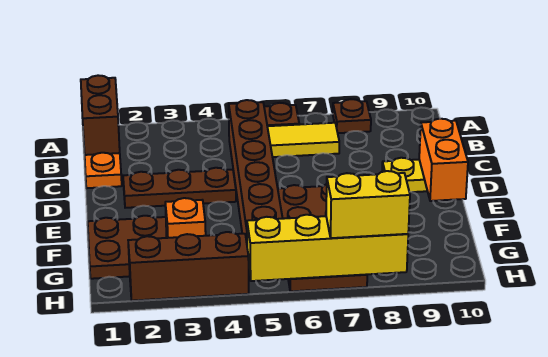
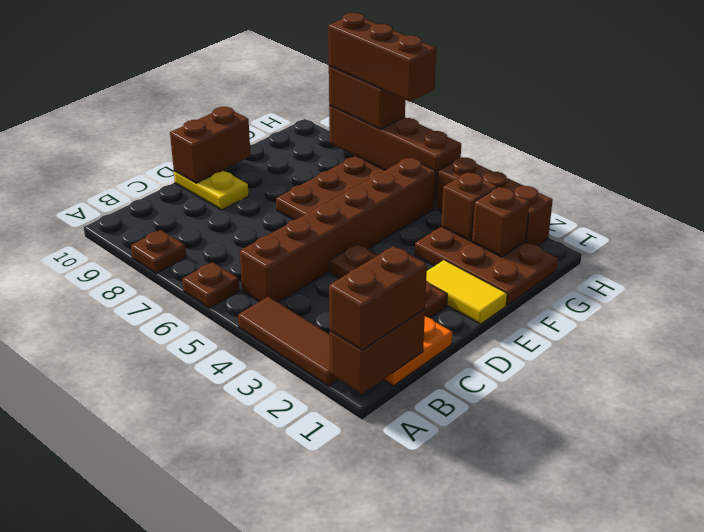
none -> brown 1x2 brick [329,246,427,350]
none -> brown 1x3 tile [238,297,339,386]
yellow 1x2 tile [267,123,339,157] -> yellow 1x2 tile moved to [426,260,507,324]
orange 1x2 brick [419,119,468,201] -> brown 1x2 brick [170,107,251,183]
none -> brown 1x1 brick [472,187,530,257]
orange 1x1 brick [165,198,206,238] -> brown 1x1 brick [441,172,497,241]
yellow 1x4 brick [247,215,408,281] -> brown 1x4 brick [329,105,461,195]
none -> brown 1x3 brick [328,13,436,102]
yellow 1x2 brick [326,171,410,238] -> brown 1x2 brick [329,66,405,129]

